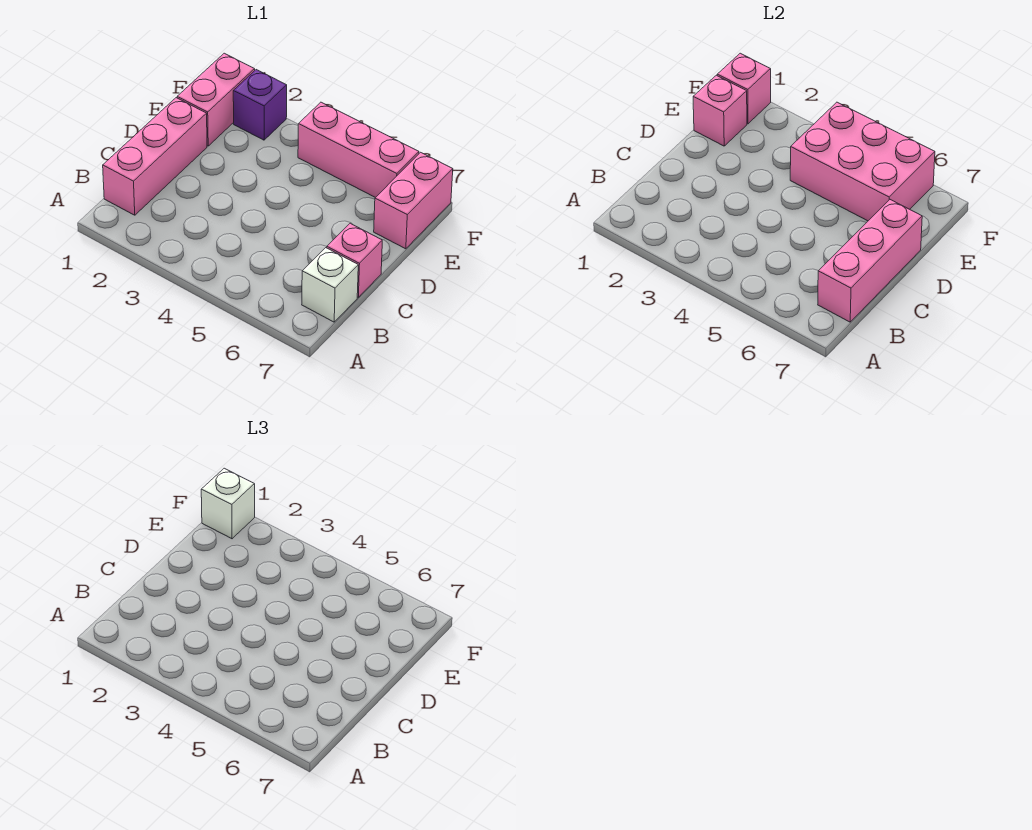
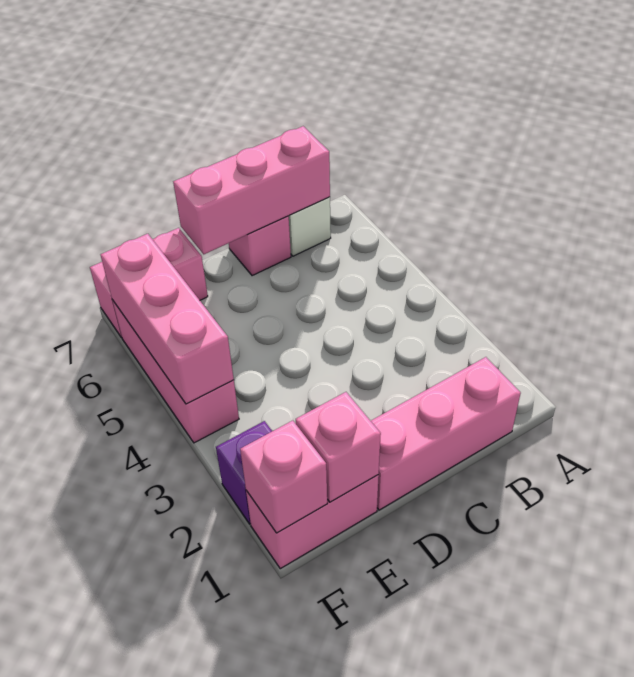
pink 2x3 brick [790,102,935,221] -> pink 1x3 brick [101,234,234,404]
white 1x1 brick [201,468,255,539] -> none

